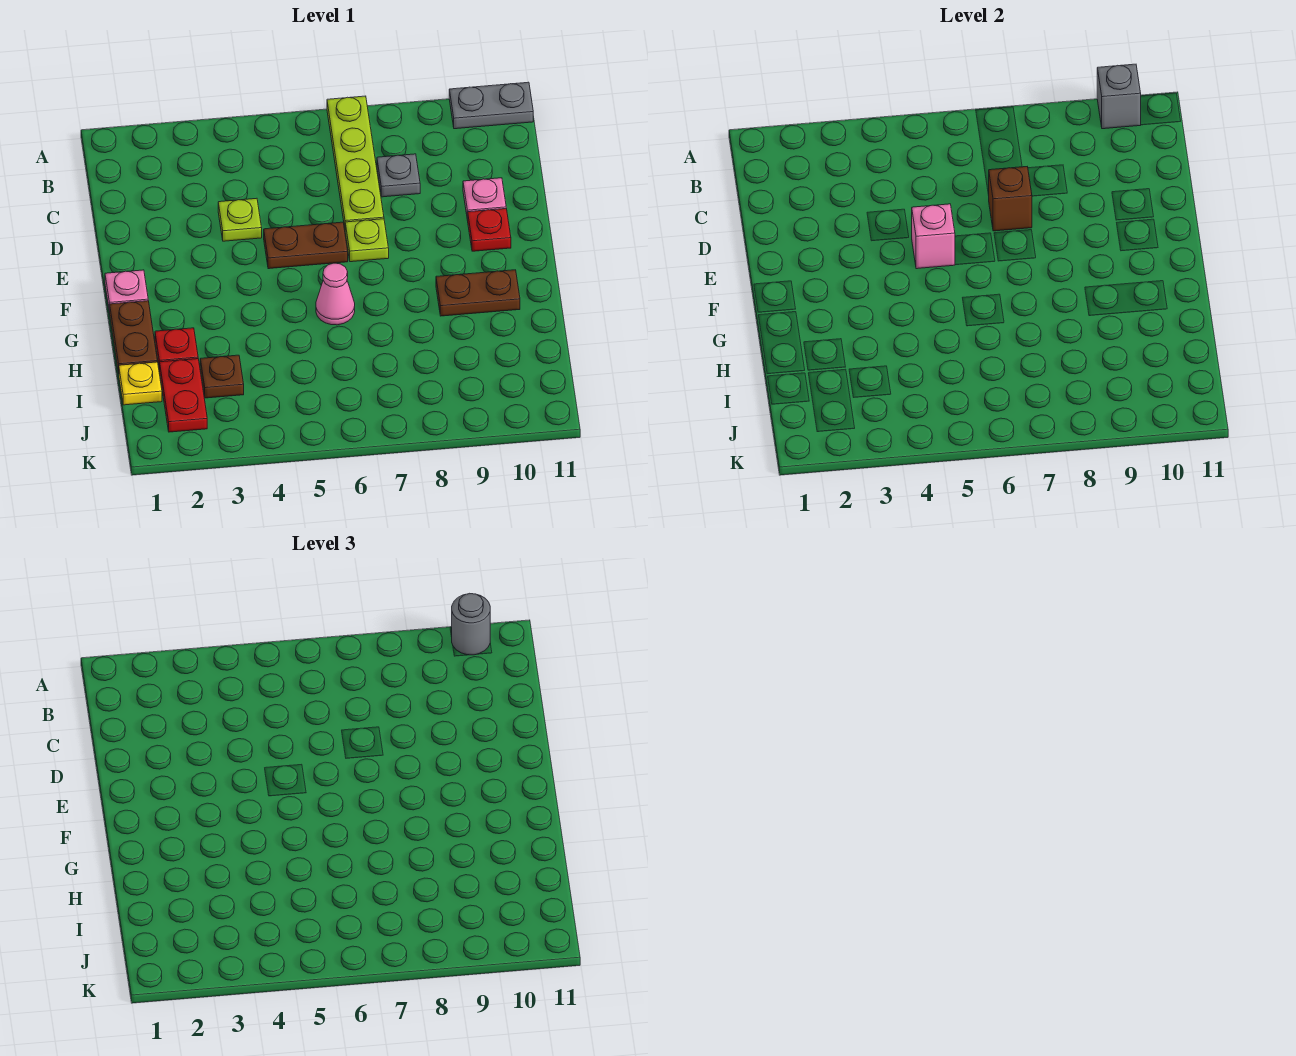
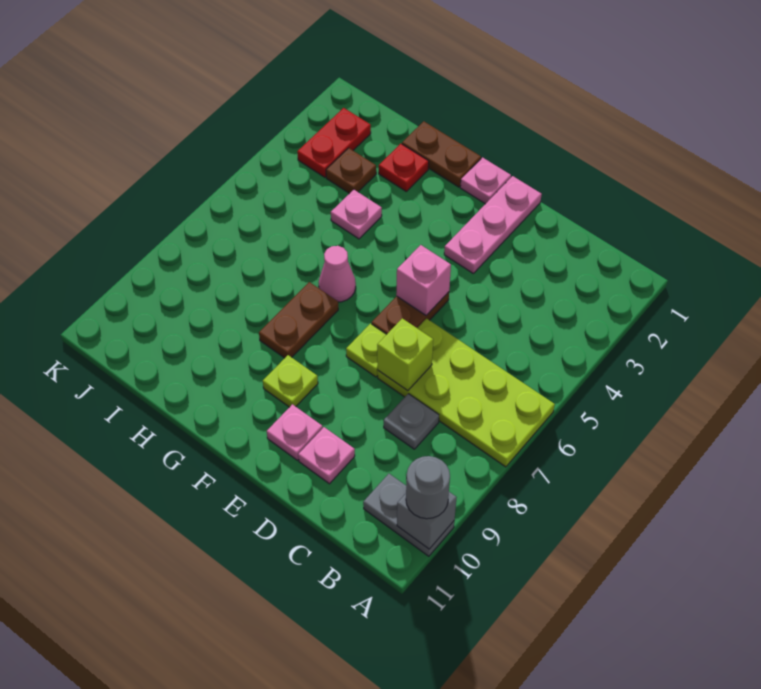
lime 1x4 plate [327,96,384,227] -> lime 2x4 plate [378,319,555,467]
grey 1x2 plate [449,82,533,129] -> grey 1x2 plate turned to [363,474,454,556]
lime 1x1 plate [218,198,262,241] -> lime 1x1 plate moved to [263,355,318,407]
brown 1x1 brick [989,167,1032,231] -> lime 1x1 brick [377,318,433,391]
none -> pink 1x3 plate [444,176,542,273]
red 1x1 plate [468,208,511,251] -> pink 1x1 plate [267,404,323,460]
brown 1x2 plate [436,270,520,316] -> brown 1x2 plate moved to [259,282,338,358]
none -> pink 1x1 plate [331,190,382,239]
yellow 1x1 plate [119,362,162,405] -> none
red 1x2 plate [160,359,207,432] -> red 1x2 plate turned to [297,108,371,177]

